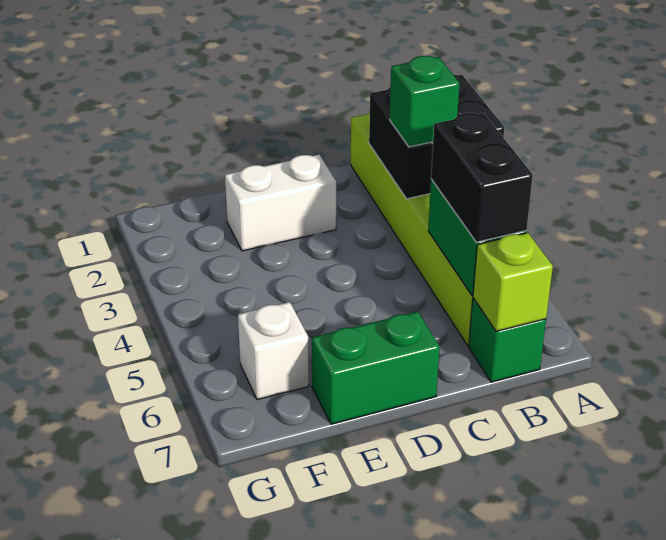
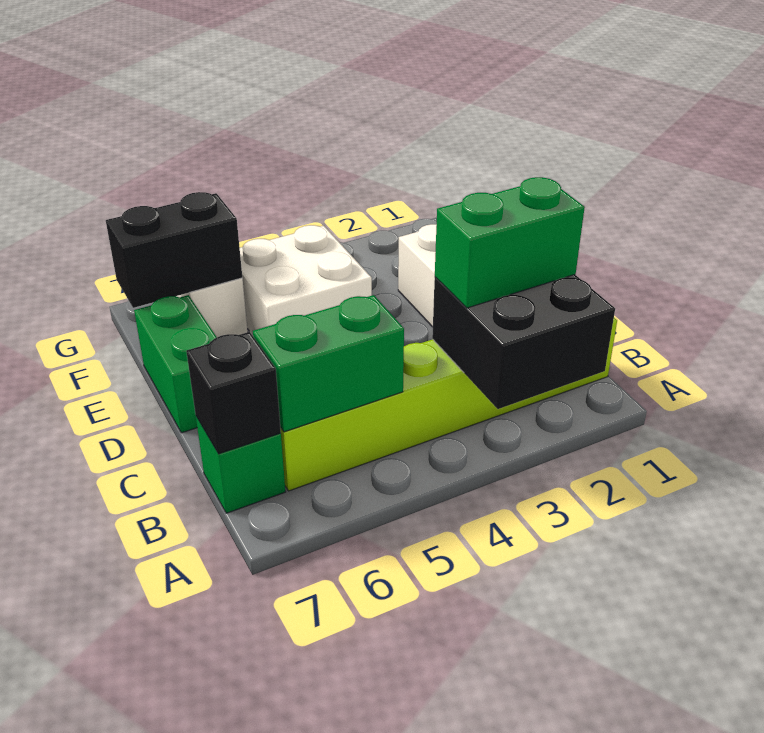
green 1x1 brick [390,56,460,147] -> green 1x2 brick [435,177,585,308]
black 1x2 brick [431,113,533,242] -> black 1x2 brick moved to [106,192,242,308]
lime 1x1 brick [473,233,553,331] -> black 1x1 brick [186,332,281,454]
none -> white 2x2 brick [240,225,372,336]

